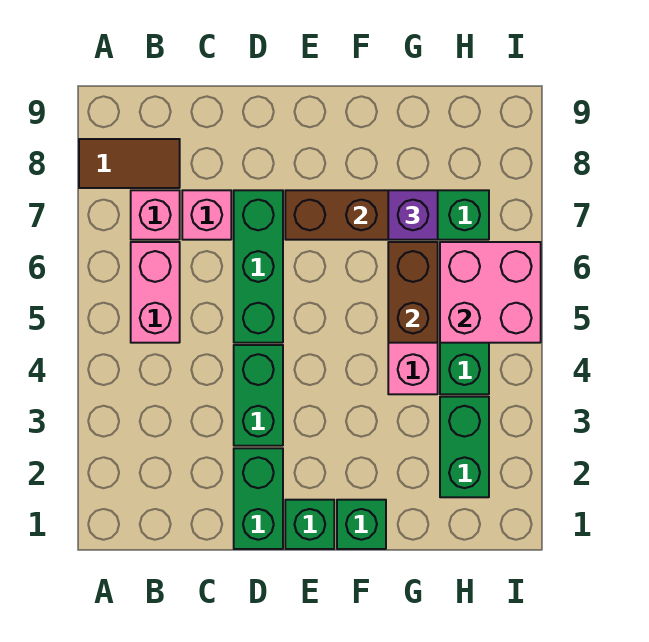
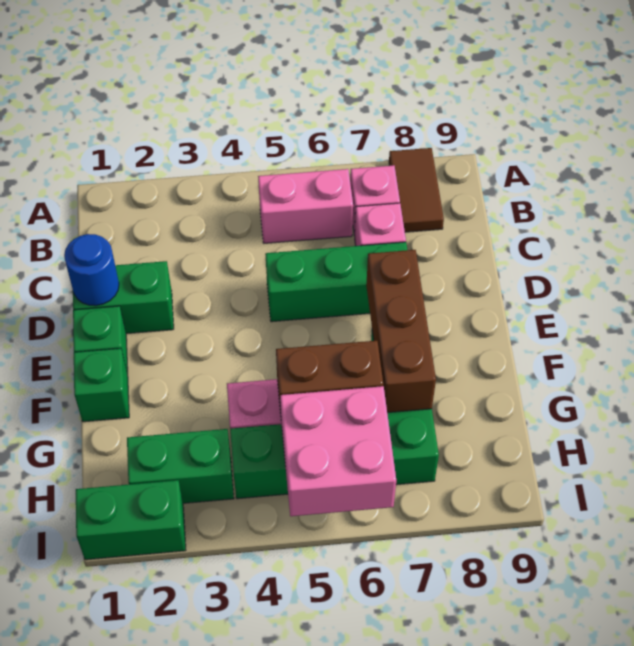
none -> blue 1x1 round brick [64,234,119,306]
green 1x2 brick [234,345,283,446] -> green 1x2 brick moved to [76,480,186,560]
purple 1x1 brick [388,190,438,240] -> none

